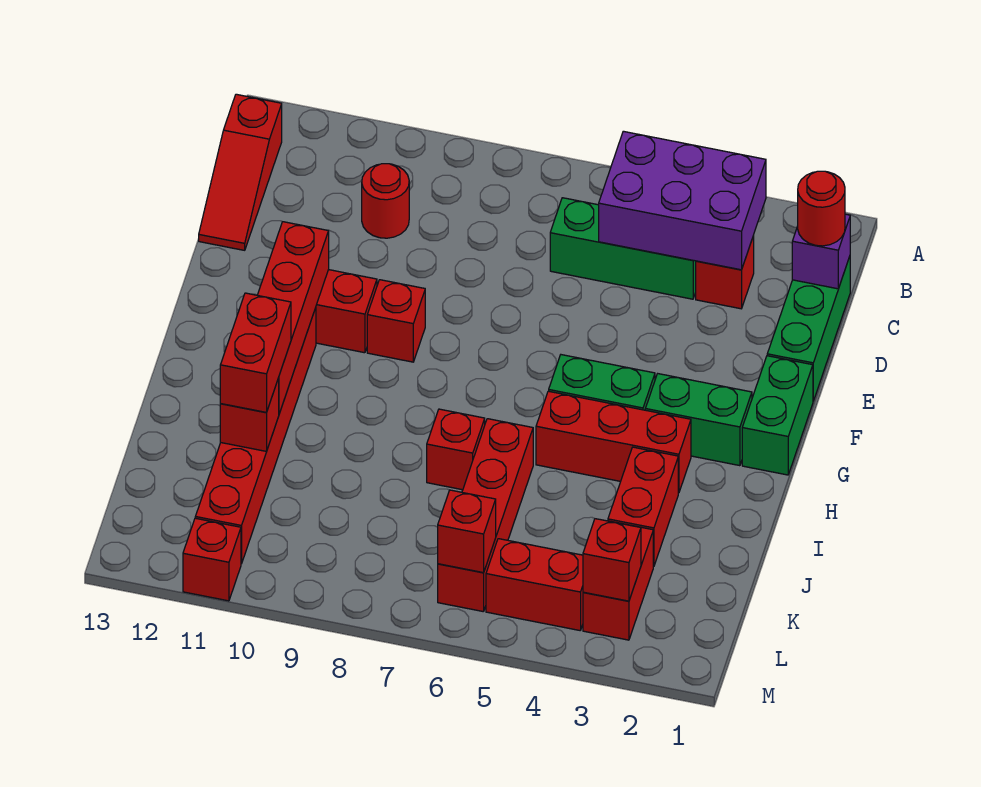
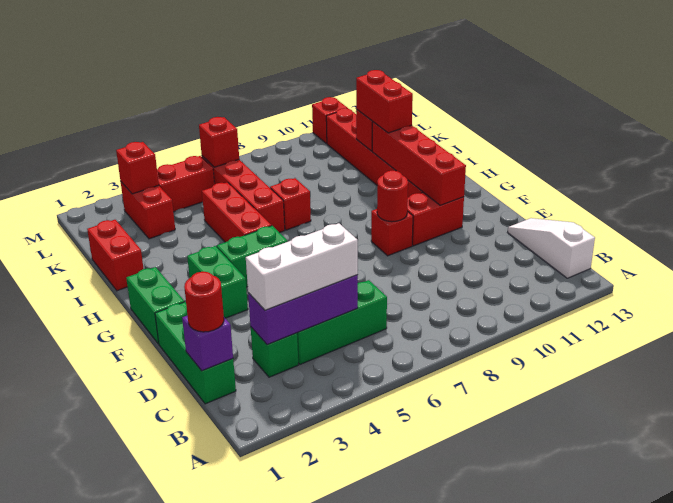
purple 2x3 brick [599,131,766,270] -> purple 1x3 brick [248,275,358,345]
red 1x3 slope [199,94,282,250] -> white 1x3 slope [508,218,595,278]
red 1x1 brick [696,236,754,309] -> green 1x1 brick [251,327,298,377]
none -> white 1x3 brick [246,223,358,310]
red 1x1 round brick [362,164,409,238] -> red 1x1 round brick moved to [377,171,408,222]
green 1x2 brick [645,374,752,466] -> green 1x2 brick turned to [187,246,248,318]
red 1x3 brick [536,391,691,493] -> red 1x3 brick turned to [202,182,272,242]
red 1x2 brick [608,447,678,566] -> red 1x2 brick moved to [87,220,144,291]

